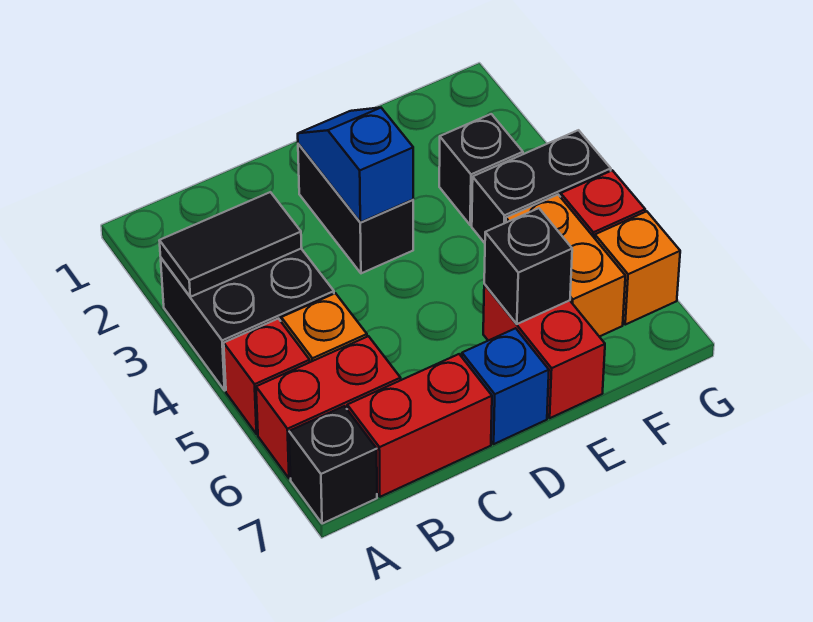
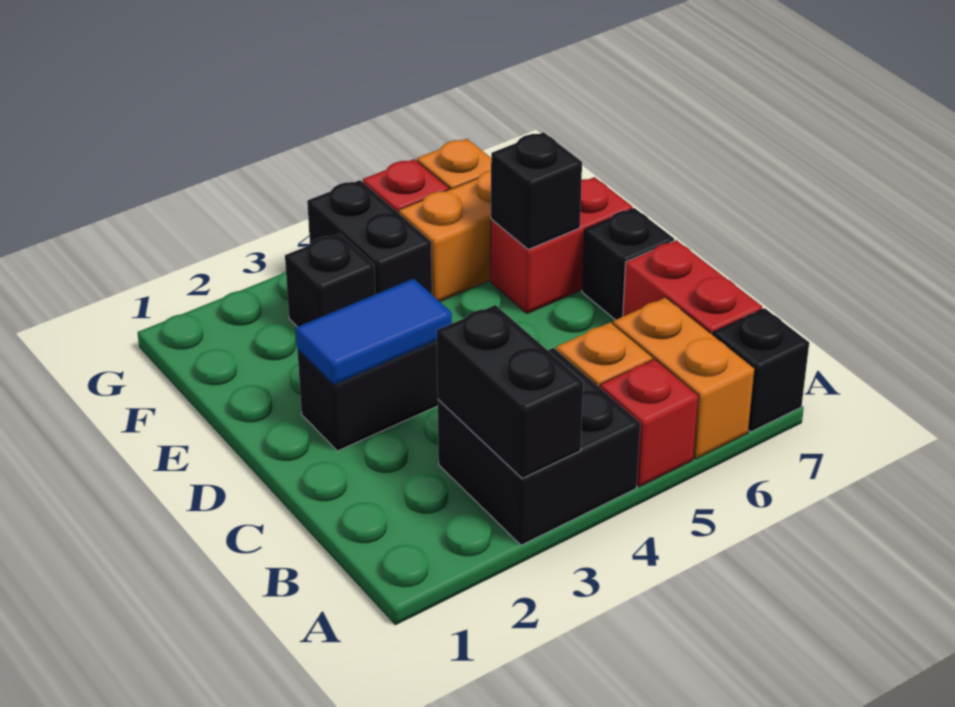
black 1x2 tile [159,192,302,297] -> black 1x2 brick [437,305,583,479]
red 1x2 brick [256,336,401,479] -> orange 1x2 brick [613,298,755,459]
blue 1x2 slope [298,108,413,222] -> blue 1x2 tile [296,279,452,385]
blue 1x1 brick [462,328,549,444] -> black 1x1 brick [582,208,674,320]

